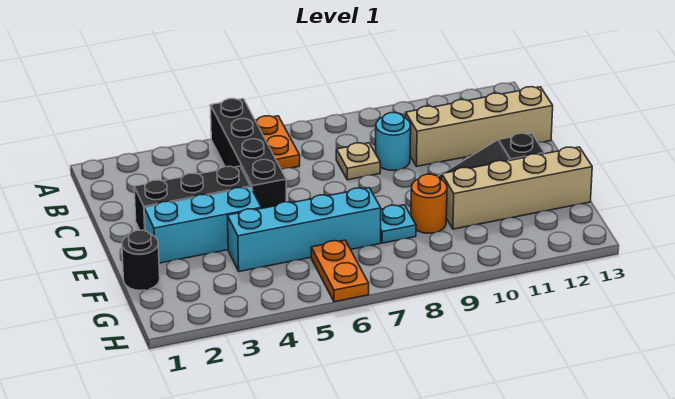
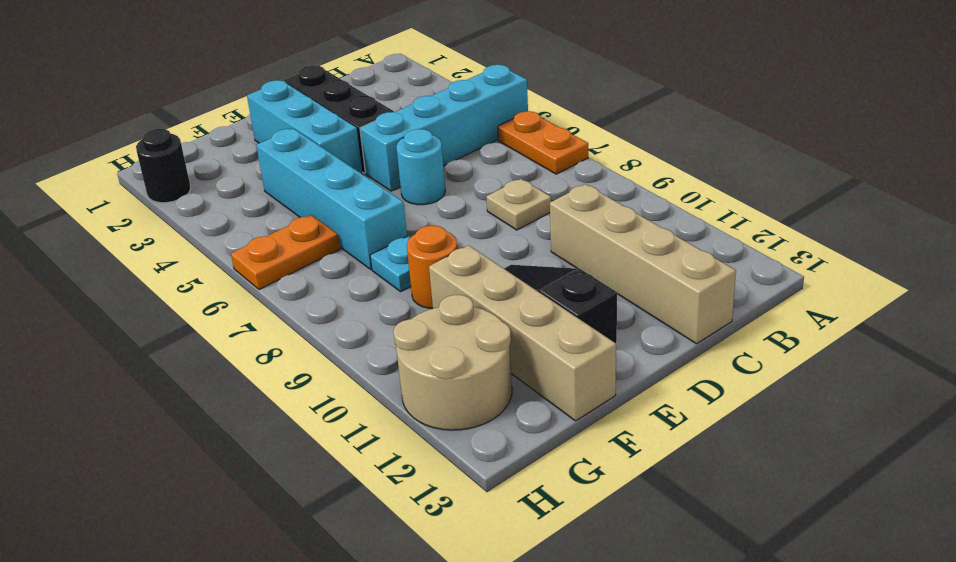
black 1x4 brick [210,99,286,208] -> cyan 1x4 brick [360,65,528,191]
orange 1x2 plate [255,116,300,170] -> orange 1x2 plate turned to [498,111,588,174]
cyan 1x1 round brick [376,113,411,170] -> cyan 1x1 round brick moved to [396,129,445,205]
black 1x1 round brick [122,230,160,290] -> black 1x1 round brick moved to [136,129,191,203]
none -> tan 2x2 round brick [393,295,512,430]

